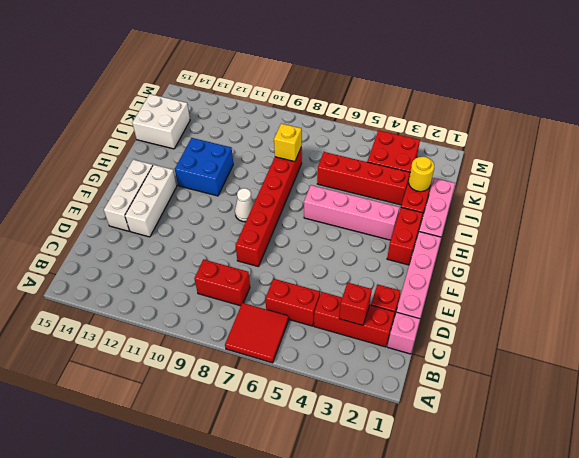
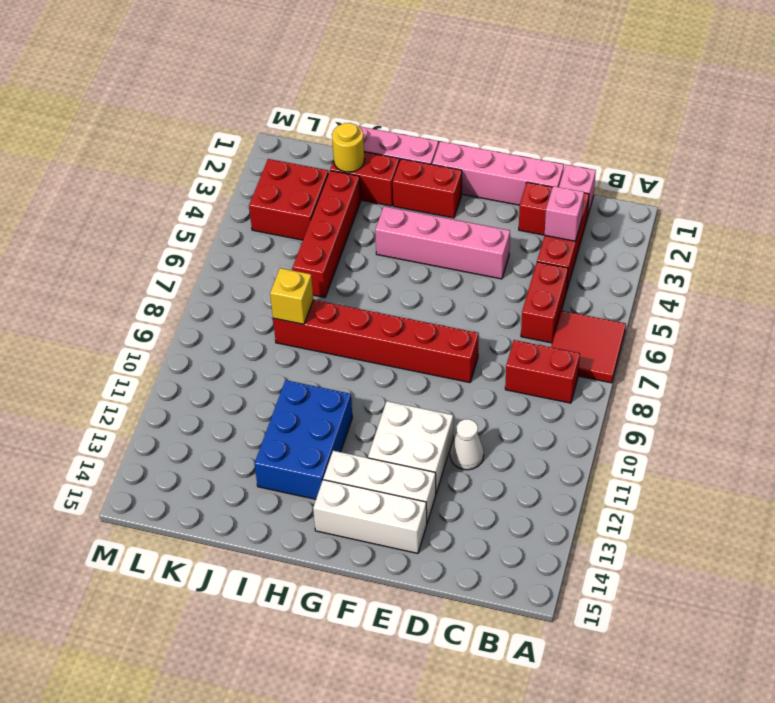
red 1x1 brick [339,283,372,325] -> pink 1x1 brick [545,186,584,241]
red 1x2 brick [194,259,250,306] -> red 1x2 brick turned to [505,340,580,403]
white 1x1 cone [235,188,254,222] -> white 1x1 cone moved to [450,419,484,470]
pink 1x4 brick [304,185,399,240] -> pink 1x4 brick turned to [375,206,510,279]
blue 2x2 brick [175,138,233,196] -> blue 2x3 brick [254,380,352,499]
white 2x2 brick [132,94,190,149] -> white 2x2 brick moved to [368,401,453,493]

